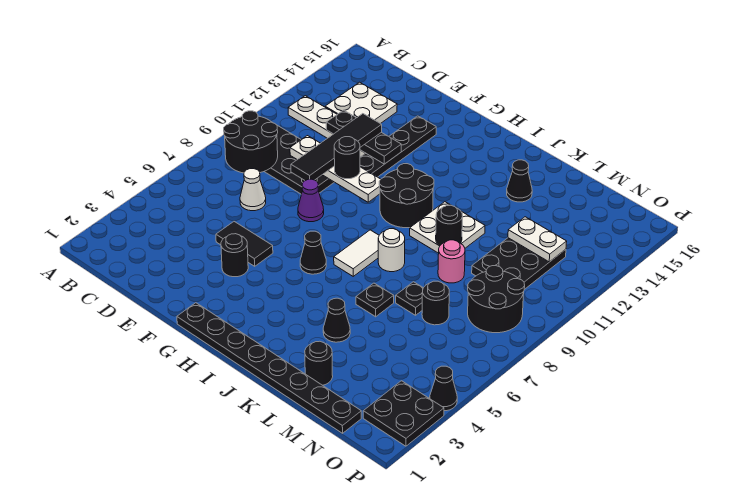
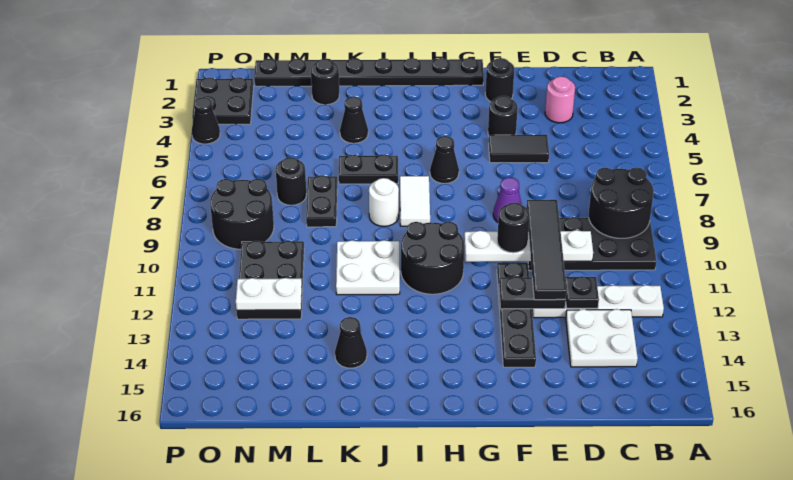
white 1x1 cone [240,169,266,211] -> none
black 1x1 plate [356,283,394,317] -> black 1x2 plate [339,154,398,184]
black 1x1 round brick [436,205,463,246] -> black 1x1 round brick moved to [485,58,514,102]
black 1x1 plate [396,282,423,315] -> black 1x2 plate [306,175,337,227]
pink 1x1 round brick [438,240,465,283] -> pink 1x1 round brick moved to [545,76,575,123]

